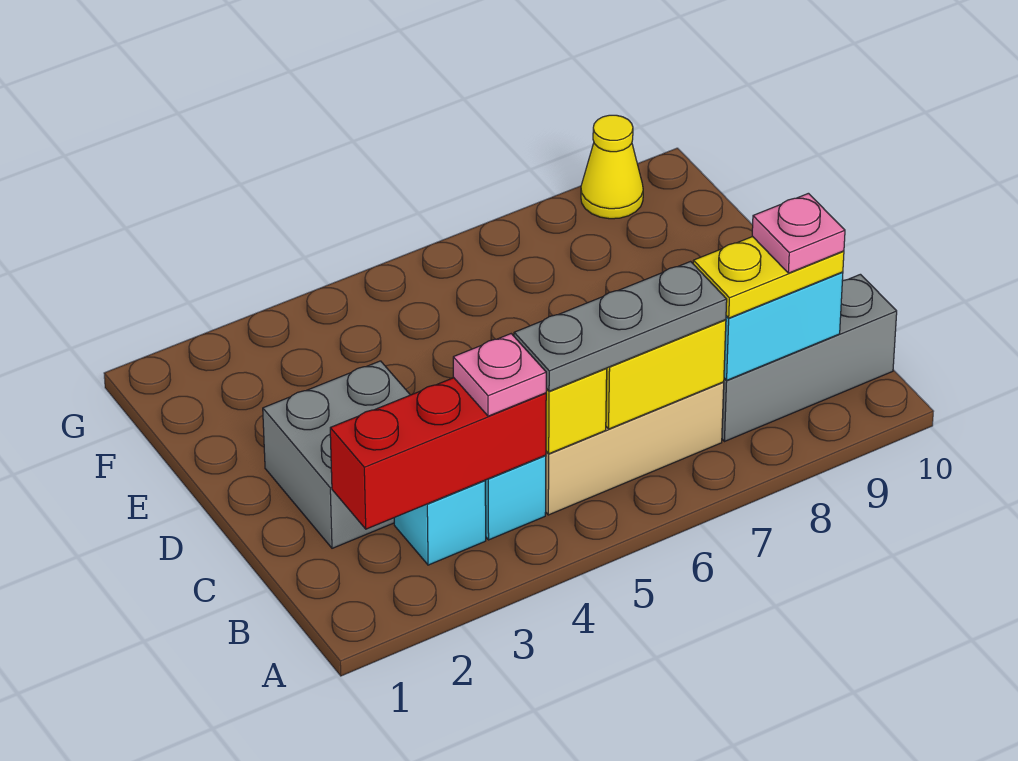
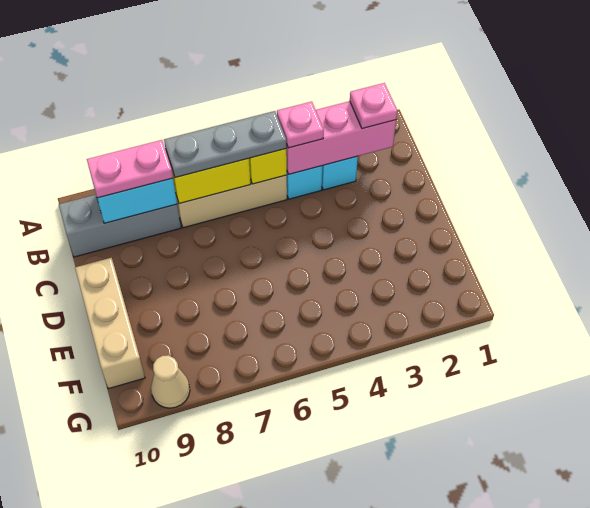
red 1x3 brick [330,378,546,529] -> pink 1x3 brick [286,101,396,174]
yellow 1x2 plate [693,237,844,318] -> pink 1x2 plate [87,140,173,198]
pink 1x1 plate [752,193,845,273] -> pink 1x1 plate moved to [350,83,397,129]
grey 2x2 brick [263,361,410,548] -> none
none -> tan 1x3 brick [75,258,145,389]
yellow 1x1 cone [581,115,643,219] -> tan 1x1 cone [151,355,190,408]

